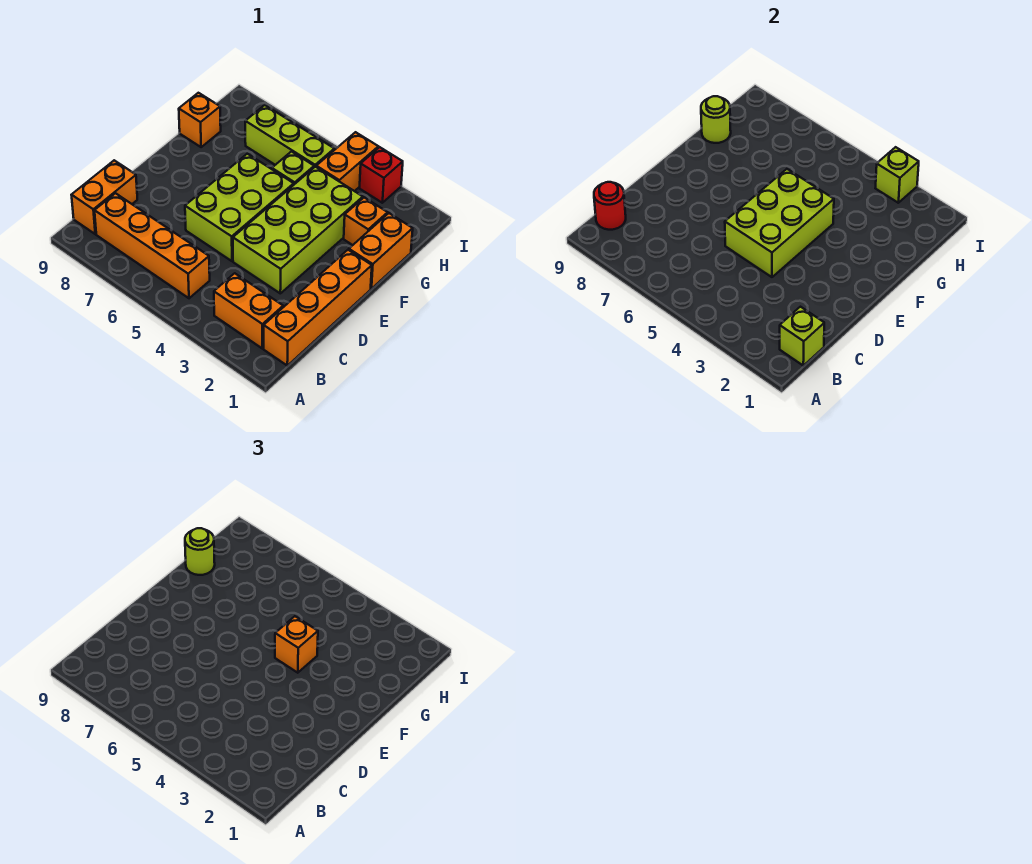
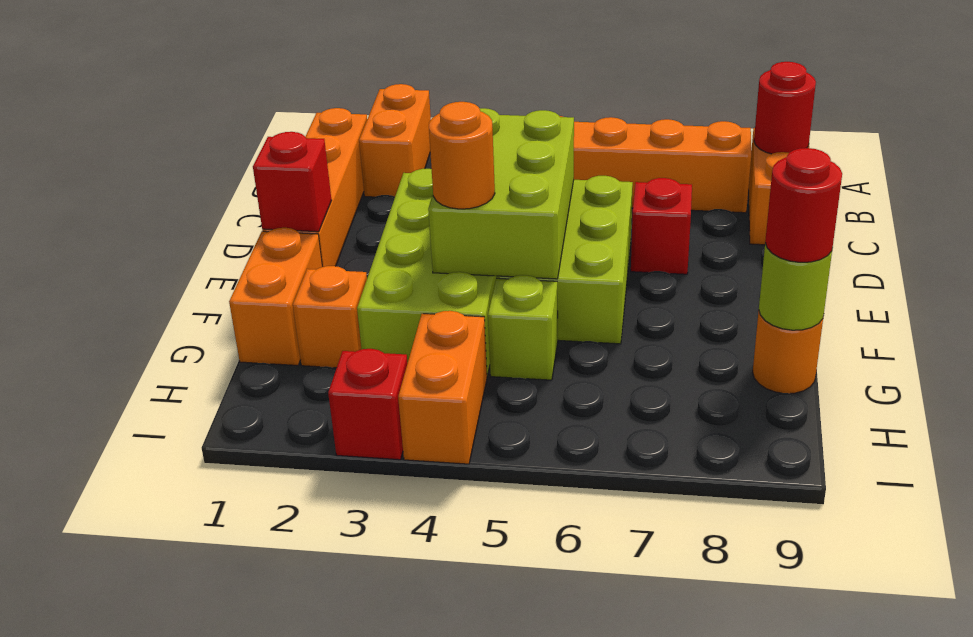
lime 1x1 brick [780,307,824,366] -> none
orange 1x2 brick [214,273,283,348] -> orange 1x2 brick turned to [359,84,431,197]
none -> red 1x1 brick [631,178,692,274]
none -> red 1x1 brick [253,132,332,232]
orange 1x1 brick [275,616,318,673] -> orange 1x1 round brick [429,102,495,209]
orange 1x1 brick [179,93,221,147] -> orange 1x1 round brick [753,311,823,393]
lime 1x1 round brick [185,528,215,575] -> red 1x1 round brick [765,148,842,262]
lime 1x3 brick [245,105,334,167] -> none
lime 1x1 brick [876,147,919,203] -> none

